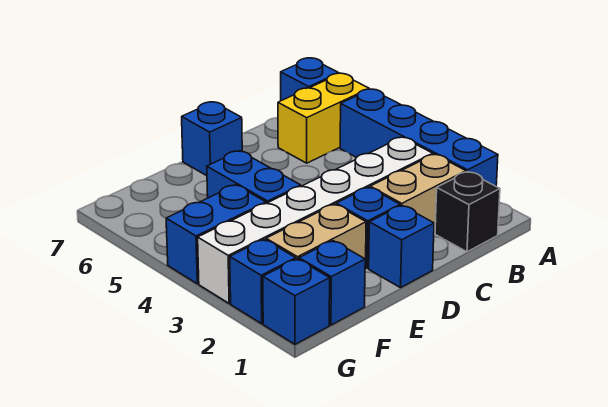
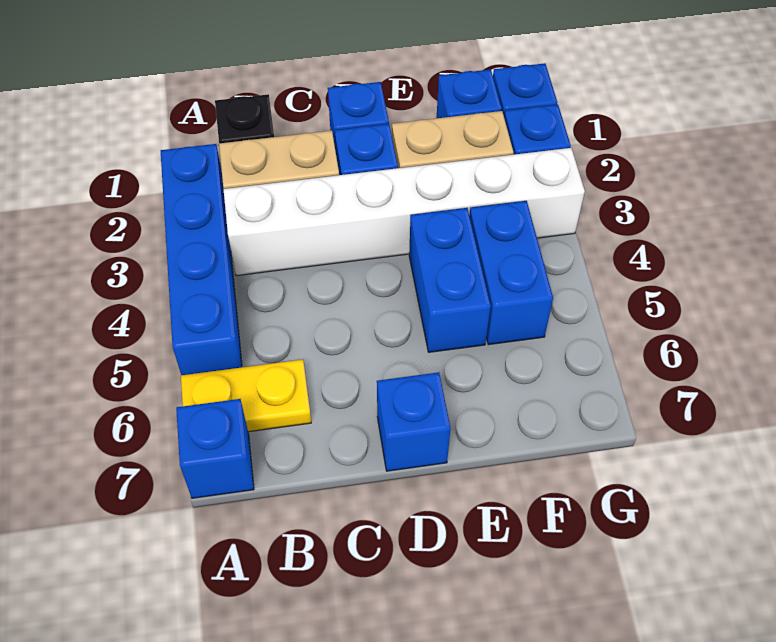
yellow 1x2 brick [278,73,369,163] -> yellow 1x2 plate [181,360,311,432]
blue 1x2 brick [166,185,266,284] -> blue 1x2 brick turned to [469,201,553,345]

